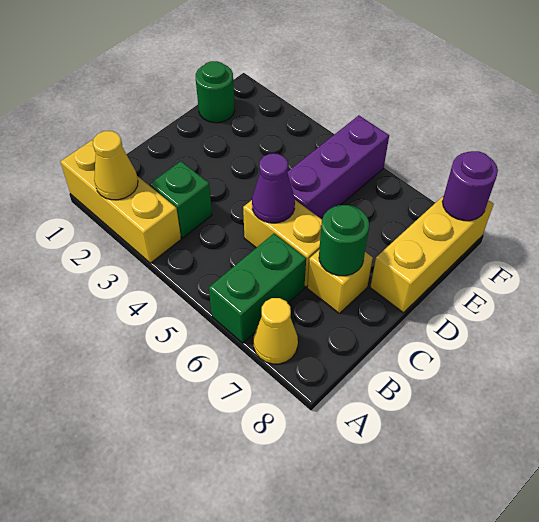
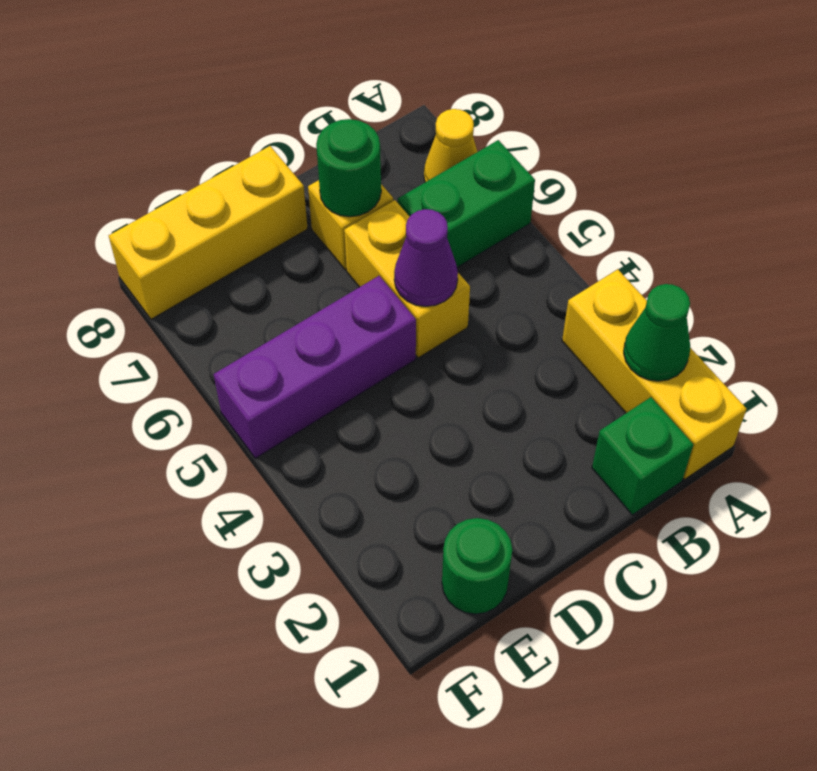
yellow 1x1 cone [93,131,138,200] -> green 1x1 cone [624,284,690,381]
green 1x1 brick [150,161,212,238] -> green 1x1 brick moved to [592,397,693,515]
purple 1x1 round brick [442,151,498,221] -> none

